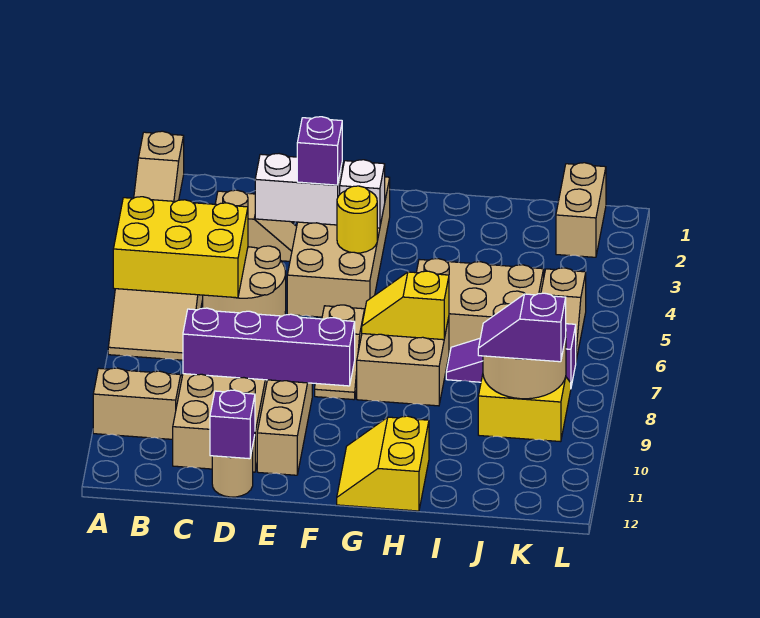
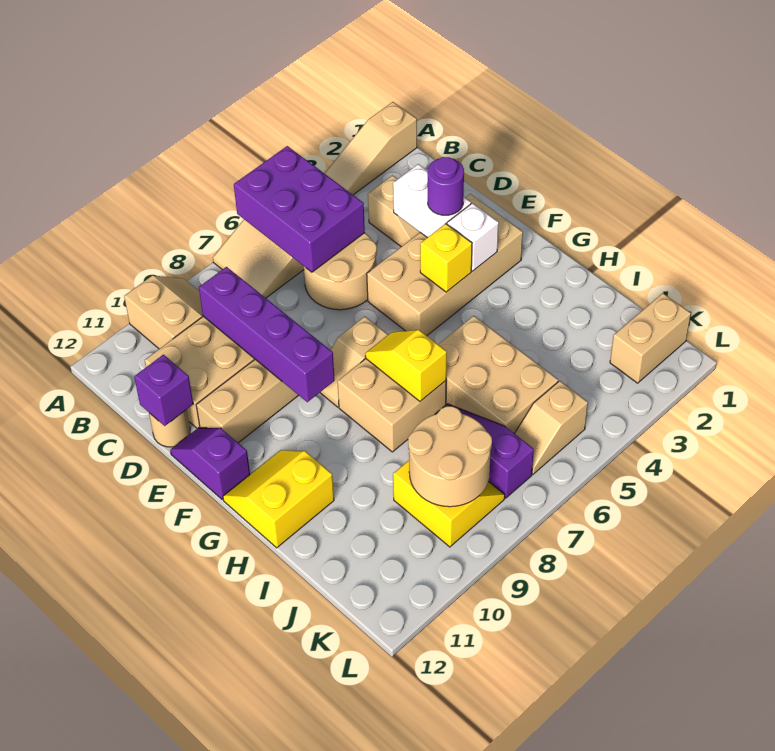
yellow 2x3 brick [113,197,248,298] -> purple 2x3 brick [234,146,365,272]
purple 1x1 brick [297,117,342,185] -> purple 1x1 round brick [428,157,464,215]
yellow 1x1 round brick [337,186,377,253] -> yellow 1x1 brick [420,224,472,292]
purple 1x2 slope [478,293,566,362] -> purple 1x2 slope moved to [170,428,250,500]

